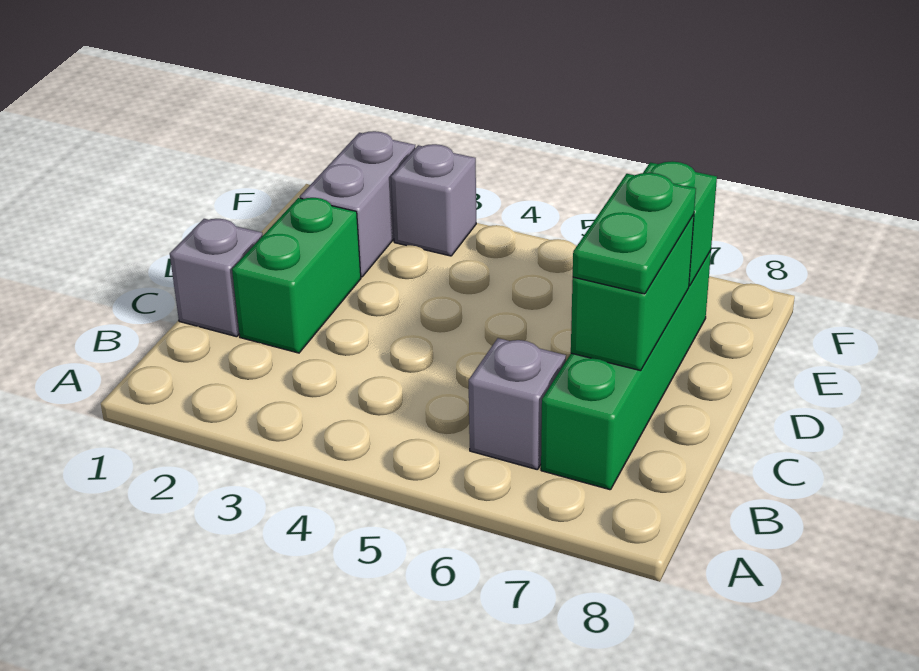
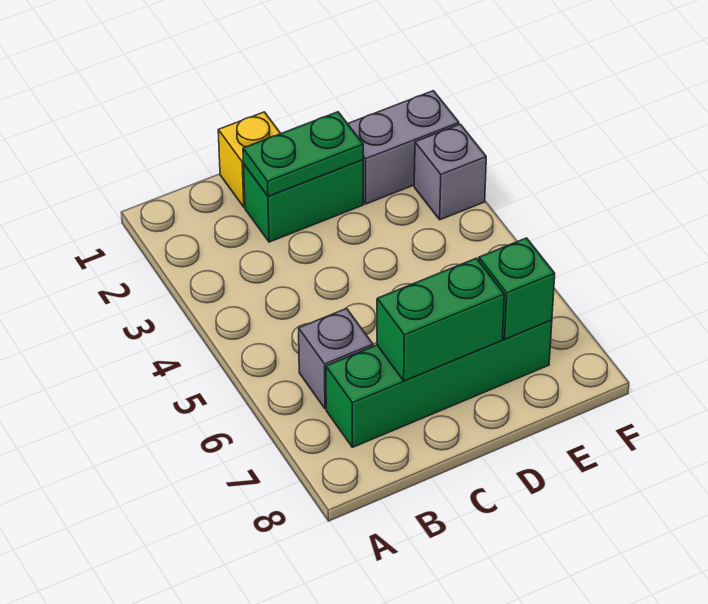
grey 1x1 brick [170,219,263,337] -> yellow 1x1 brick [218,112,281,207]
green 1x2 plate [573,173,696,294] -> green 1x2 plate moved to [243,112,363,196]

